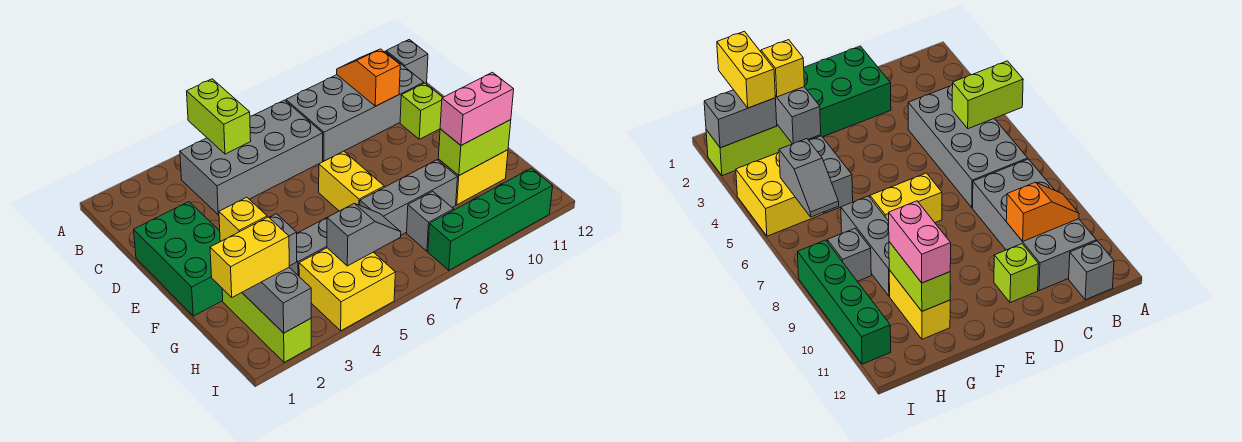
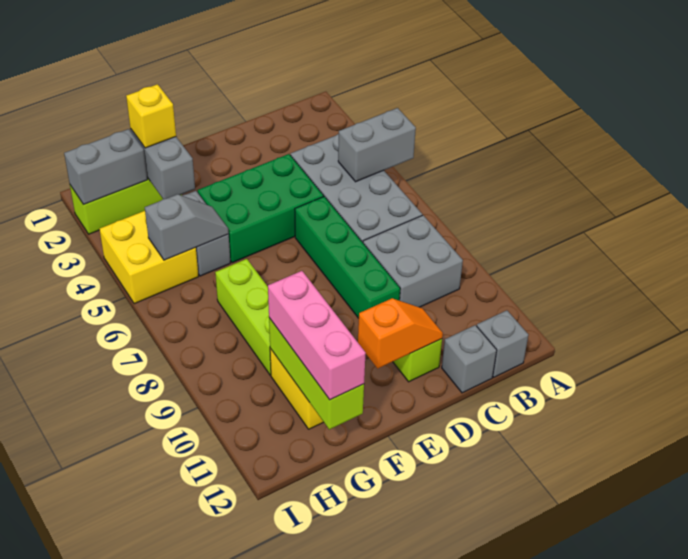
lime 1x2 brick [187,79,251,154] -> grey 1x2 brick [338,108,416,182]
grey 2x4 brick [286,51,424,161] -> grey 2x2 brick [363,215,463,307]
orange 1x2 slope [337,49,400,106] -> orange 1x2 slope moved to [358,298,443,368]
green 2x3 brick [134,202,223,316] -> green 2x3 brick moved to [198,154,324,263]
yellow 1x2 brick [319,151,384,211] -> none
grey 1x3 brick [360,160,458,235] -> lime 1x3 brick [215,259,271,375]
lime 1x2 brick [438,120,511,175] -> lime 1x3 brick [269,318,364,429]
pink 1x2 brick [440,72,514,145] -> pink 1x3 brick [268,271,366,400]
yellow 1x2 brick [210,217,289,297] -> none
grey 1x2 slope [327,203,401,266] -> grey 1x2 slope turned to [145,194,229,260]
grey 1x1 brick [407,191,454,251] -> grey 1x1 brick moved to [442,325,497,393]
green 1x4 brick [428,168,553,270] -> green 1x4 brick moved to [295,197,400,318]

